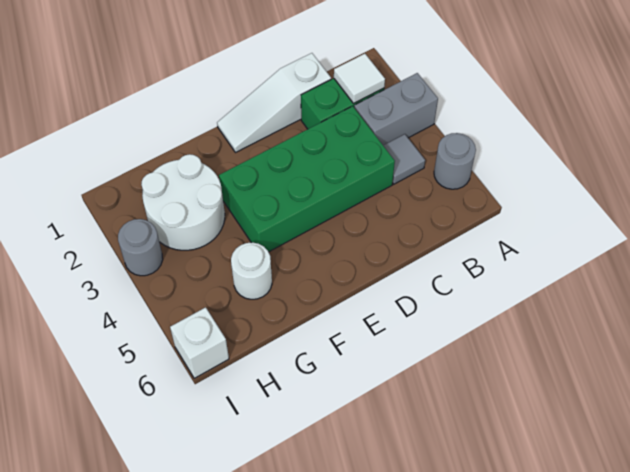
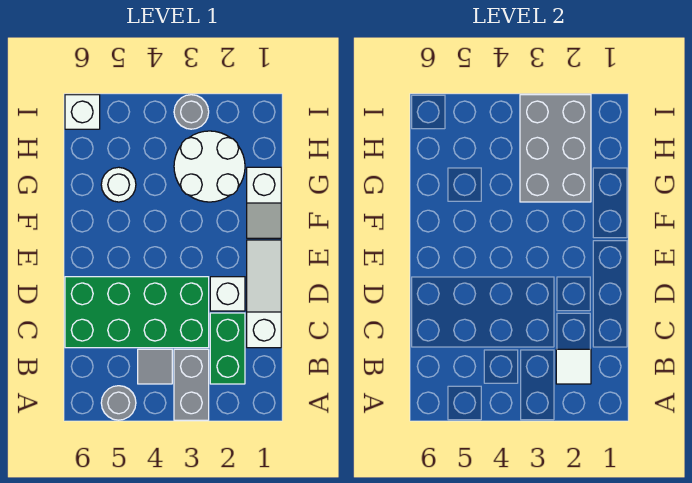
green 2x4 brick [219,106,395,252] -> green 2x4 brick turned to [65,277,209,348]
none -> white 1x1 brick [210,277,245,311]
none -> white 1x2 slope [247,167,281,238]
none -> grey 2x3 brick [520,95,591,202]

